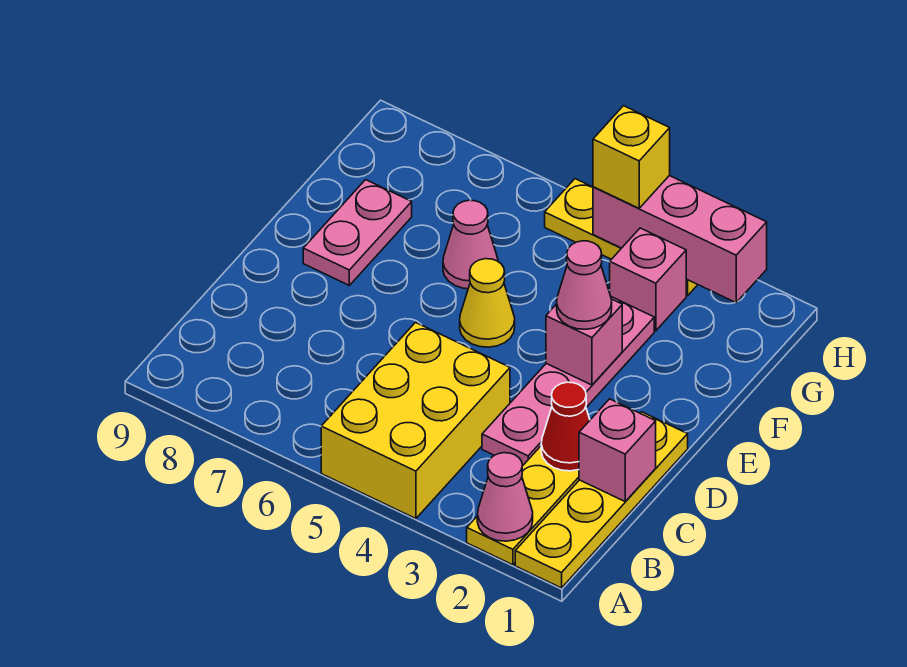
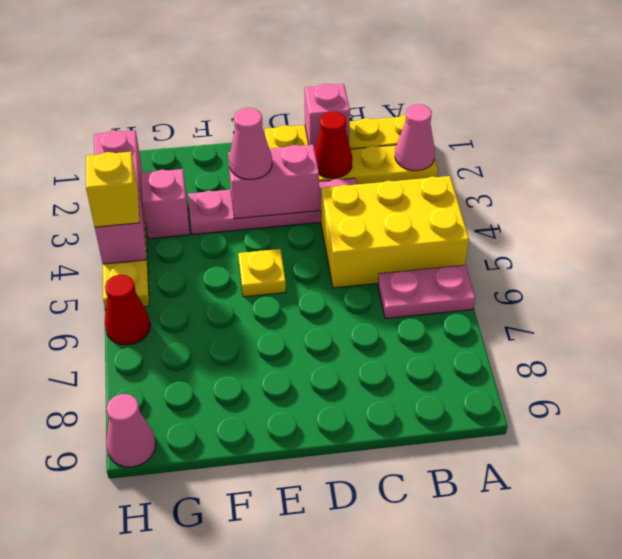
pink 1x1 brick [546,299,622,385] -> pink 1x2 brick [228,145,319,219]
yellow 1x1 cone [460,259,515,347] -> yellow 1x1 plate [238,249,286,297]
pink 1x2 plate [303,180,412,285] -> pink 1x2 plate moved to [378,265,475,319]
pink 1x1 cone [443,200,498,289] -> pink 1x1 cone moved to [106,394,156,467]
none -> red 1x1 cone [105,275,150,345]

